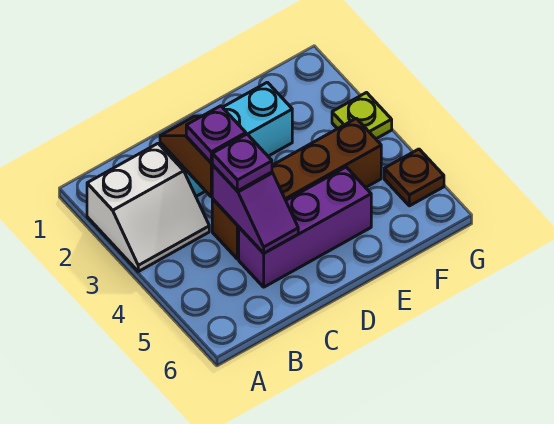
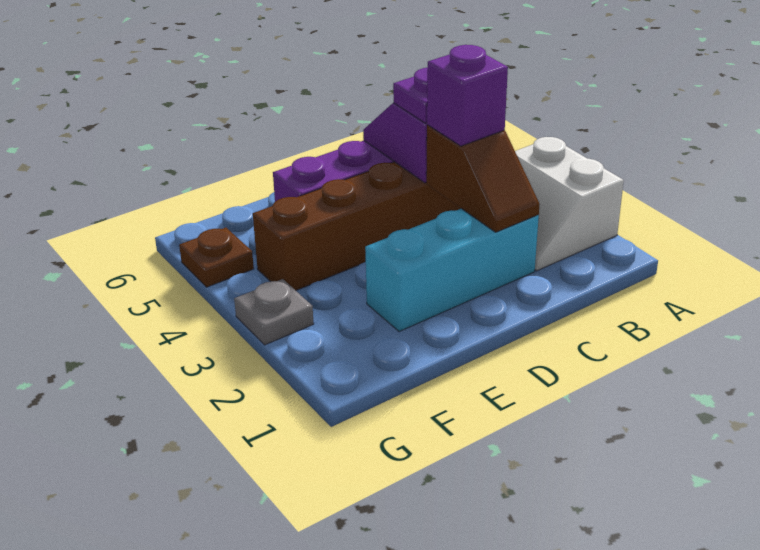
white 2x2 slope [87,144,209,271] -> white 2x2 slope turned to [515,137,624,271]
purple 1x1 plate [186,106,246,163] -> purple 1x1 brick [427,45,508,146]
lime 1x1 plate [332,93,392,139] -> grey 1x1 plate [234,279,314,345]

